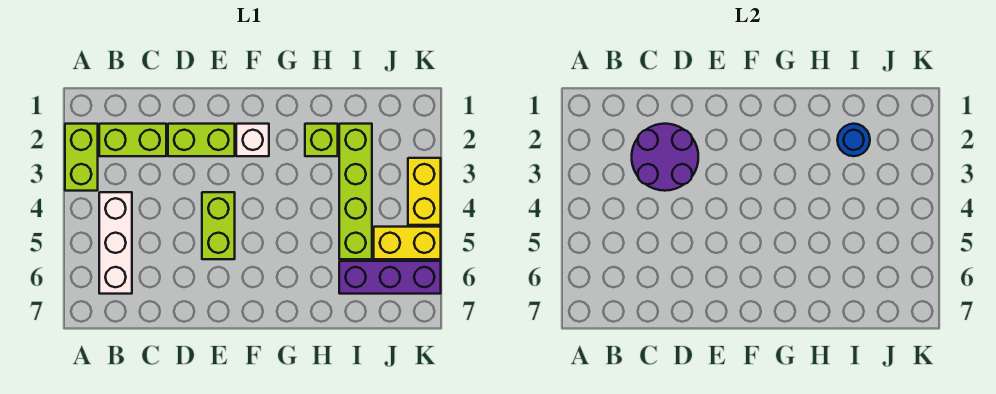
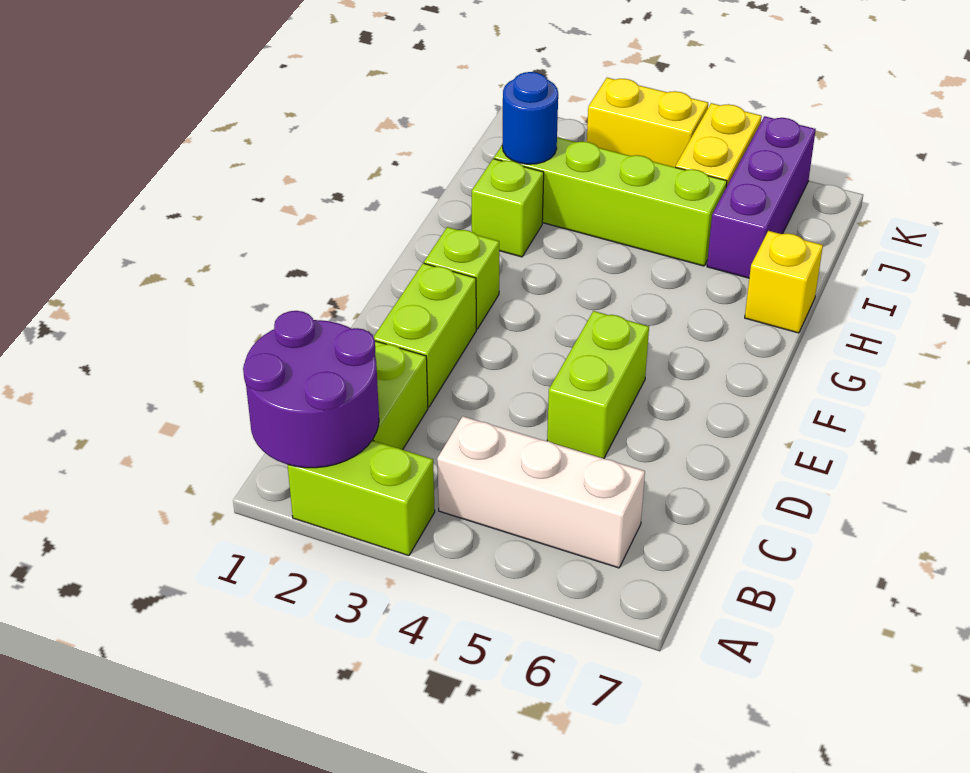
purple 2x2 round brick [632,124,698,191] -> purple 2x2 round brick moved to [243,311,379,468]
lime 1x2 brick [202,192,235,259] -> lime 1x2 brick turned to [547,311,649,458]
white 1x1 brick [236,124,269,156] -> lime 1x1 brick [424,227,499,329]
none -> yellow 1x1 brick [745,231,823,333]

